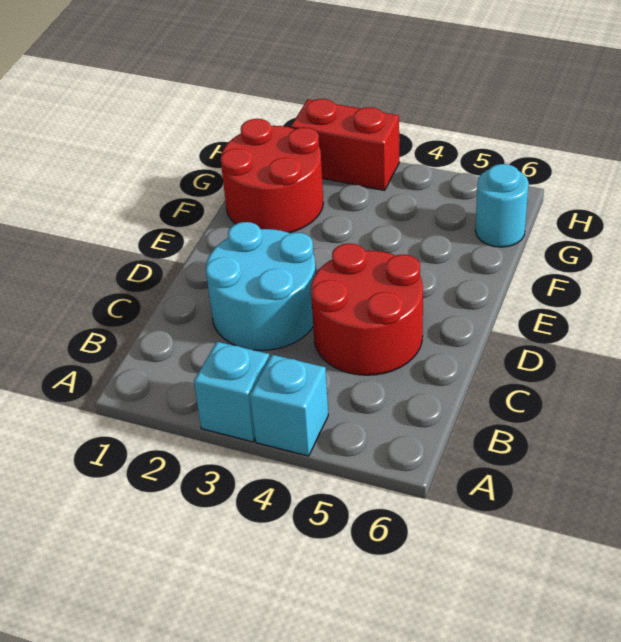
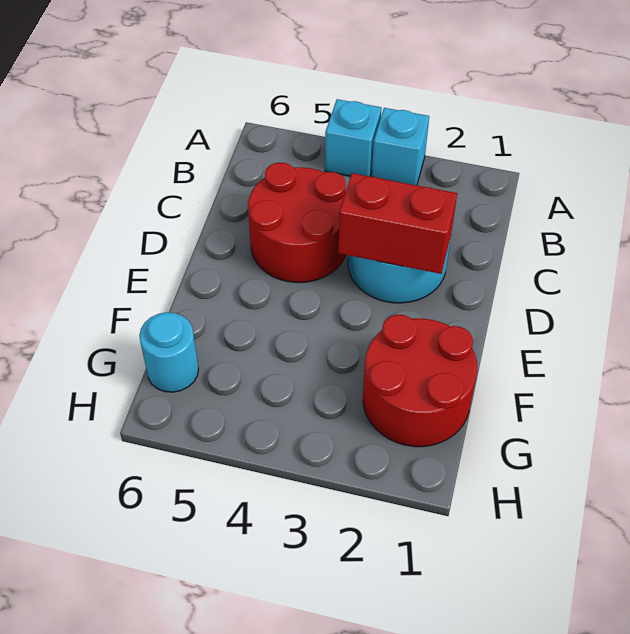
red 1x2 brick [291,99,399,190] -> red 1x2 brick moved to [338,173,457,274]

